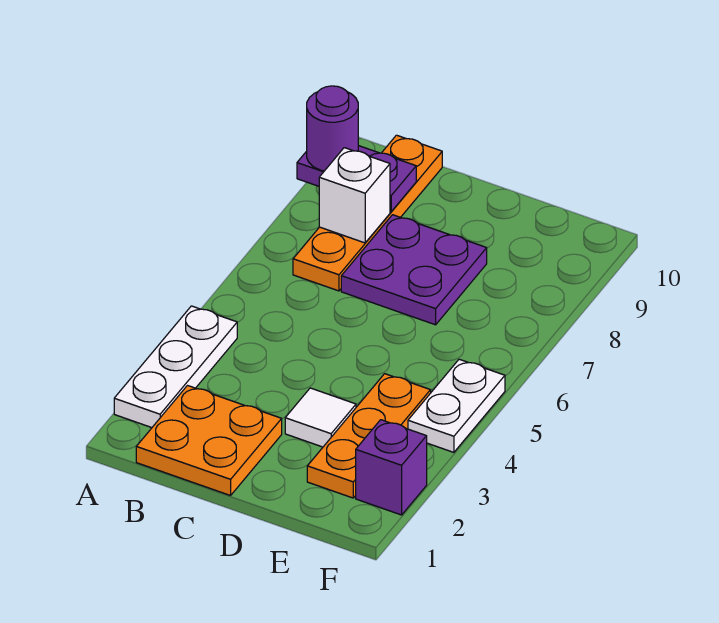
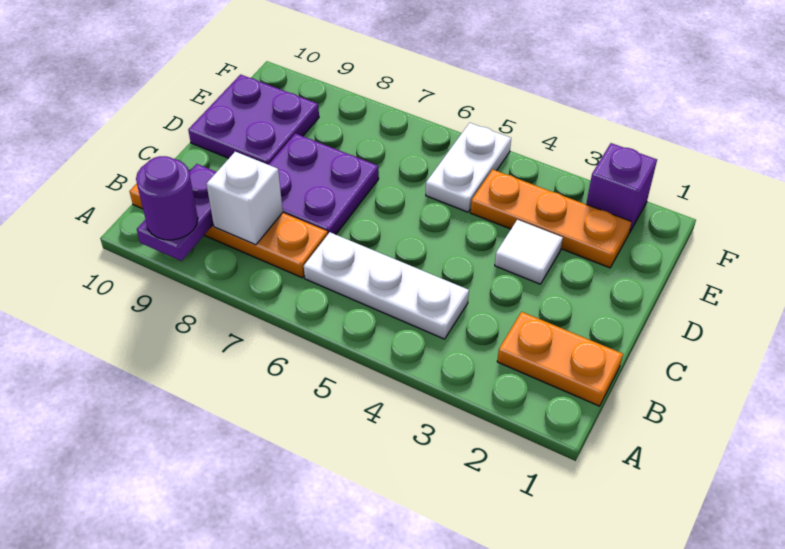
white 1x3 plate [114,306,237,428] -> white 1x3 plate moved to [304,232,469,339]
orange 2x2 plate [136,386,282,496] -> orange 1x2 plate [497,312,623,406]
none -> purple 2x2 plate [188,75,319,164]
white 1x2 plate [408,359,505,452] -> white 1x2 plate turned to [426,123,511,212]

